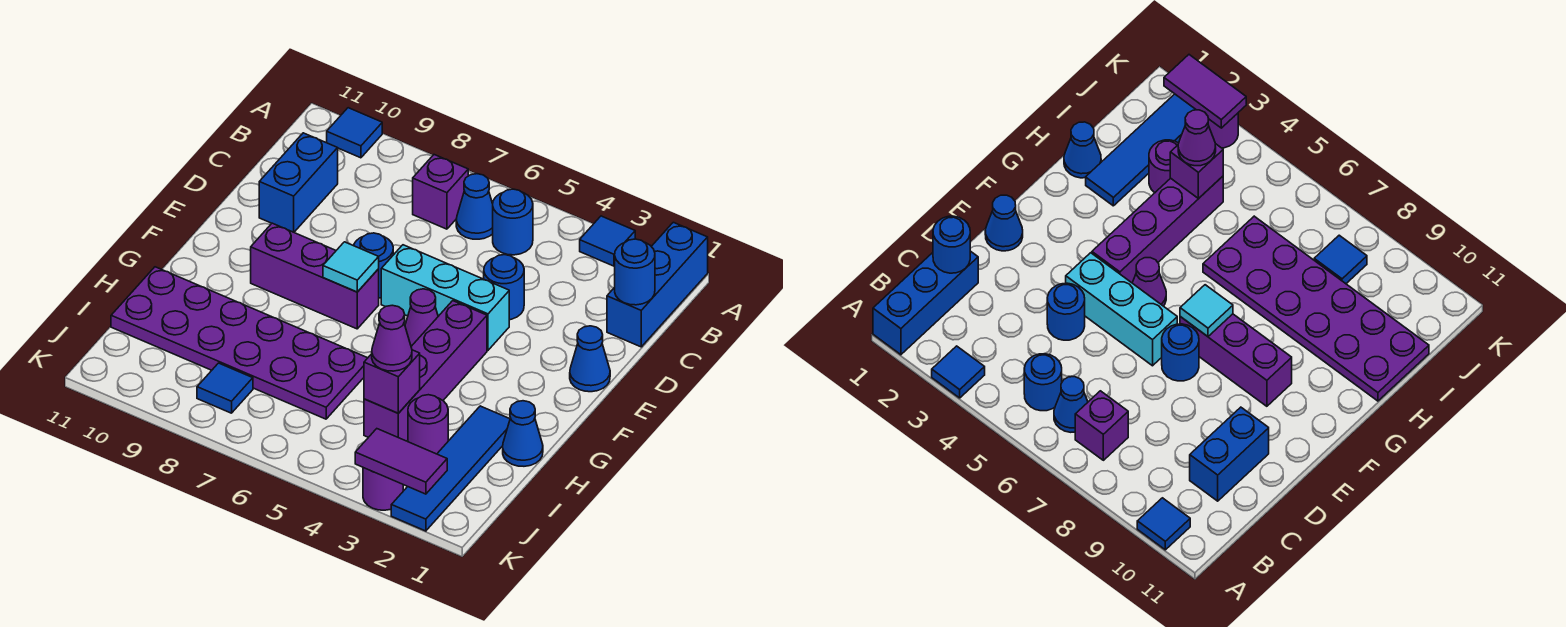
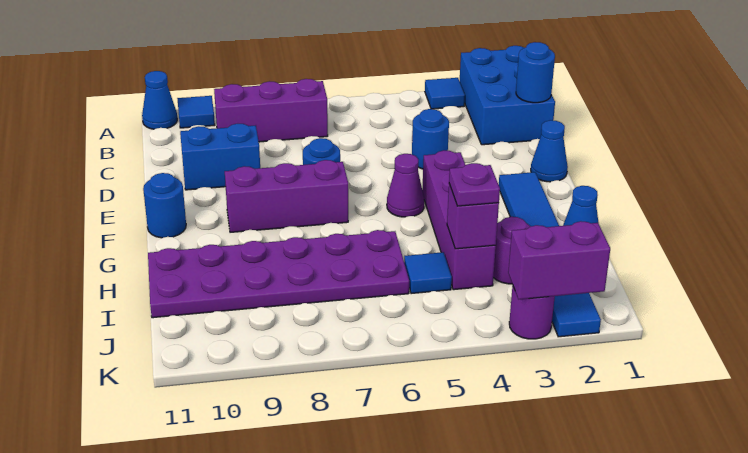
blue 1x3 brick [607,222,708,347] -> blue 2x3 brick [460,46,555,145]
blue 1x1 round brick [493,189,533,255] -> blue 1x1 round brick moved to [143,173,186,238]
blue 1x1 cone [456,174,493,239] -> blue 1x1 cone moved to [142,71,177,129]
purple 1x1 brick [413,155,468,229] -> purple 1x3 brick [214,79,328,142]
blue 1x2 brick [259,133,338,232] -> blue 1x2 brick turned to [180,124,260,190]
cyan 1x3 brick [381,245,509,350] -> none
cyan 1x1 tile [323,242,379,292] -> none
blue 1x4 tile [391,406,510,531] -> blue 1x6 tile [499,172,601,337]
purple 1x1 cone [372,305,412,371] -> purple 1x1 plate [449,163,500,206]
blue 1x1 tile [197,363,253,413] -> blue 1x1 tile moved to [404,252,452,294]
purple 1x2 tile [355,429,447,494] -> purple 1x2 brick [508,221,610,299]

